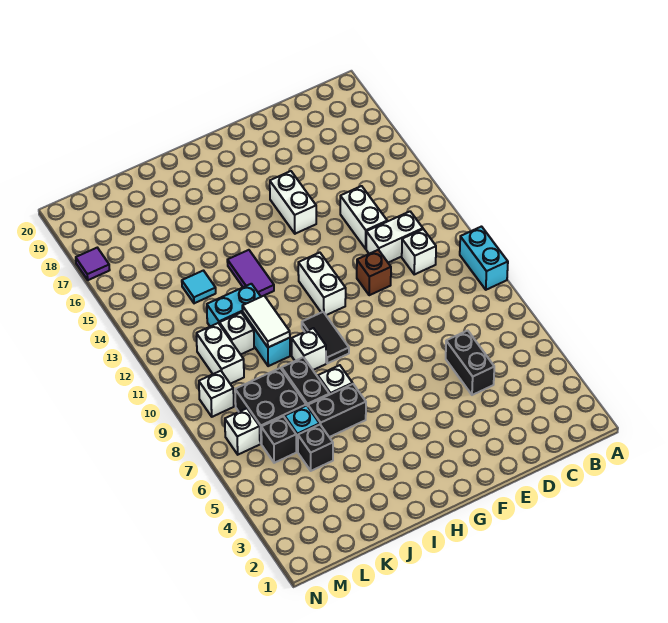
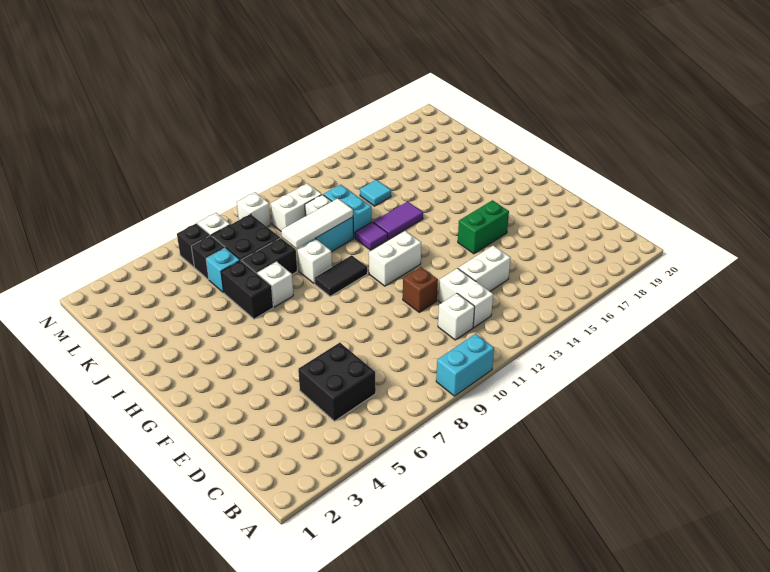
black 1x2 brick [446,331,494,395] -> black 2x2 brick [298,343,376,421]
white 1x2 brick [270,171,316,234] -> green 1x2 brick [458,200,509,254]
white 1x2 tile [242,296,290,347] -> white 1x3 tile [281,198,353,248]
black 1x1 brick [298,425,333,471] -> black 1x1 brick moved to [177,224,210,267]
purple 1x1 tile [76,248,110,280] -> purple 1x1 tile moved to [355,222,388,250]

